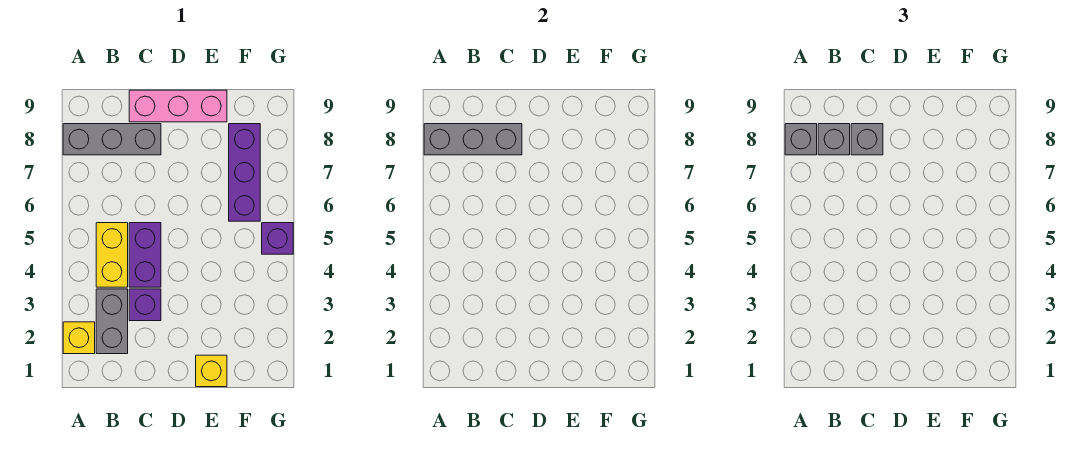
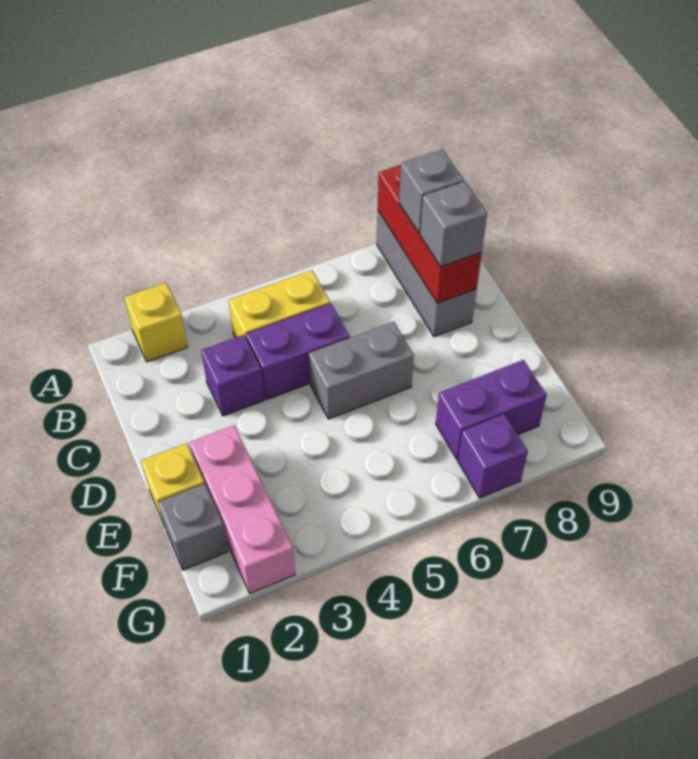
grey 1x3 brick [424,124,522,155] -> red 1x3 brick [378,165,482,303]
grey 1x1 brick [785,124,817,155] -> grey 1x1 brick moved to [158,484,228,570]
grey 1x2 brick [96,289,128,354] -> grey 1x2 brick moved to [309,322,414,419]
pink 1x3 brick [129,90,227,122] -> pink 1x3 brick moved to [189,425,295,593]
purple 1x3 brick [229,124,260,221] -> purple 1x2 brick [436,360,547,459]
purple 1x1 brick [262,223,293,254] -> purple 1x1 brick moved to [458,414,528,498]

